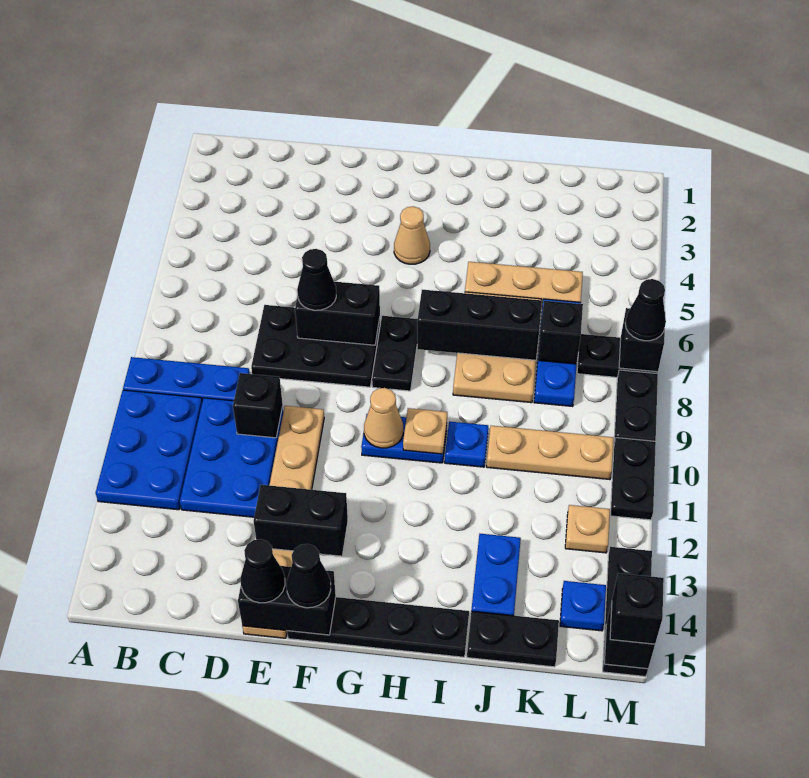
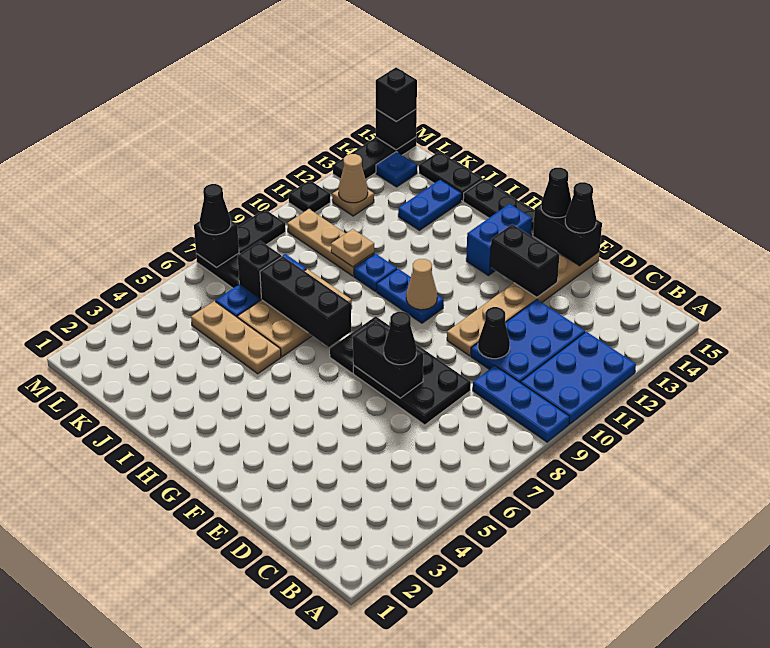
black 1x1 brick [233,373,283,438] -> black 1x1 cone [478,307,510,359]
tan 1x1 cone [394,206,430,264] -> tan 1x1 cone moved to [339,154,368,203]
none -> blue 1x2 brick [466,204,532,276]
tan 1x1 plate [403,408,447,454] -> tan 1x1 plate moved to [331,229,374,267]
black 1x2 plate [610,438,656,520] -> black 1x1 plate [289,180,330,212]

